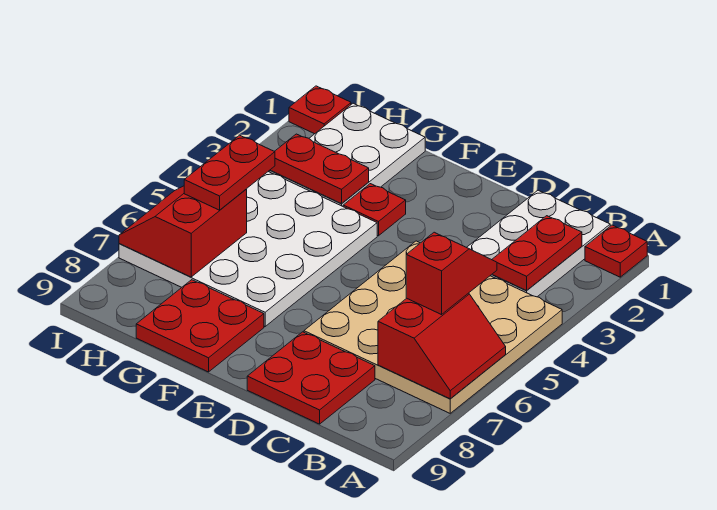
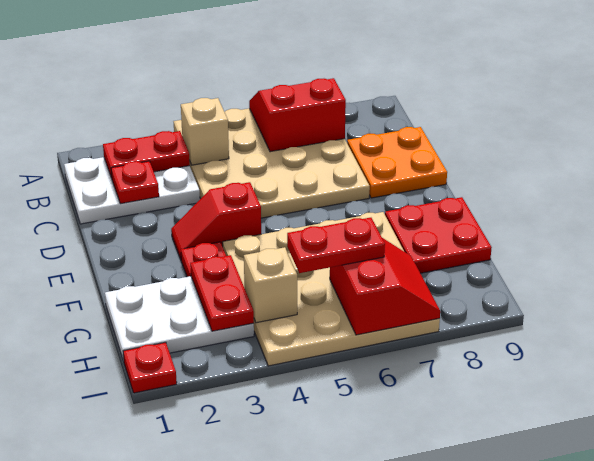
red 1x1 plate [585,225,647,277] -> red 1x1 plate moved to [111,161,159,204]
none -> tan 1x1 brick [181,98,229,165]
red 1x2 slope [406,232,497,315] -> red 1x2 slope moved to [171,182,261,259]
red 2x2 plate [247,332,375,424] -> orange 2x2 plate [347,127,447,198]
white 4x4 plate [119,172,377,326] -> tan 4x4 plate [223,212,440,366]
none -> tan 1x1 brick [244,247,297,323]
red 2x2 slope [119,186,247,277] -> red 2x2 slope turned to [330,238,440,335]

